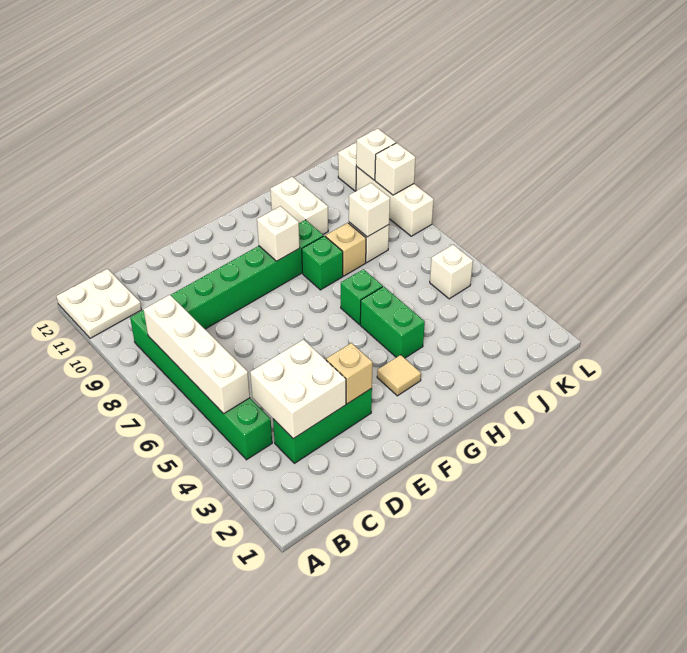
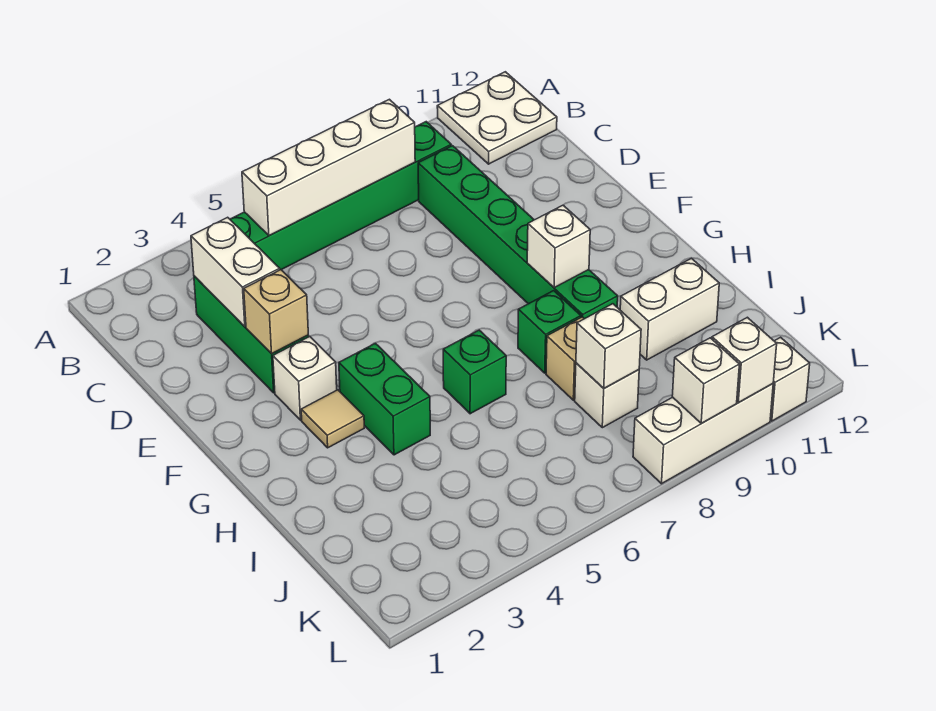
white 2x2 brick [250,339,346,439] -> white 1x2 brick [191,217,280,327]
green 1x2 brick [360,286,425,358] -> green 1x2 brick turned to [339,343,430,455]
white 1x1 brick [430,245,473,299] -> white 1x1 brick moved to [273,336,337,420]

